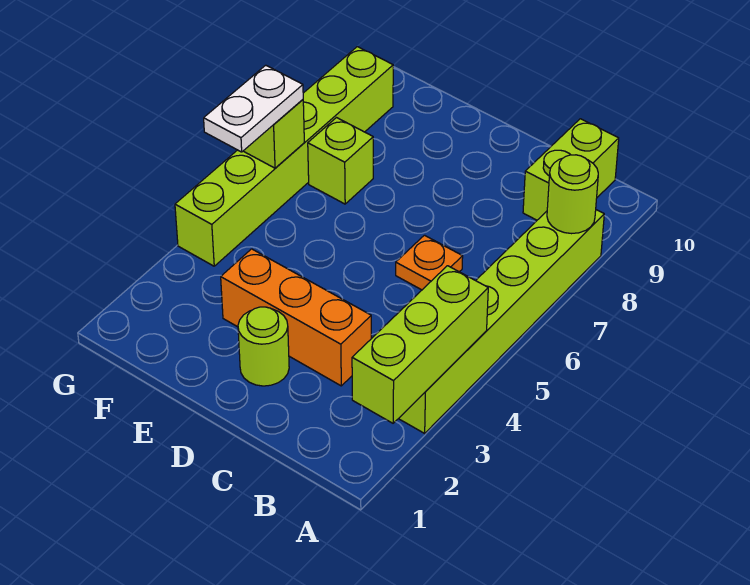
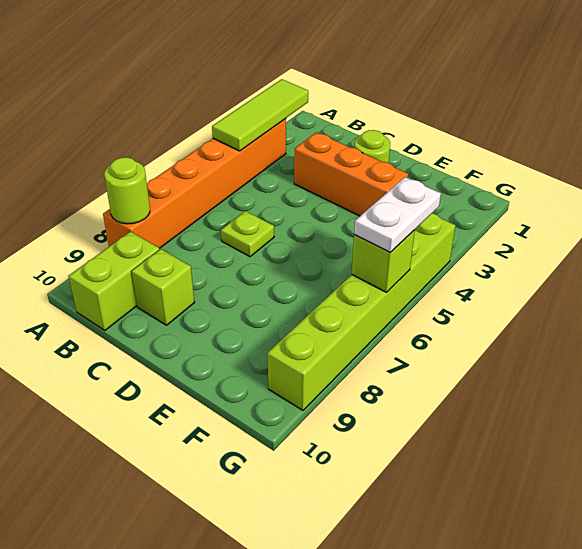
lime 1x3 brick [352,266,488,423] -> lime 1x3 tile [212,79,308,151]
lime 1x6 brick [399,210,604,433] -> orange 1x6 brick [103,119,286,248]
orange 1x1 plate [396,235,463,290] -> lime 1x1 plate [221,211,274,257]
lime 1x1 brick [308,118,373,204] -> lime 1x1 brick moved to [132,249,194,325]

